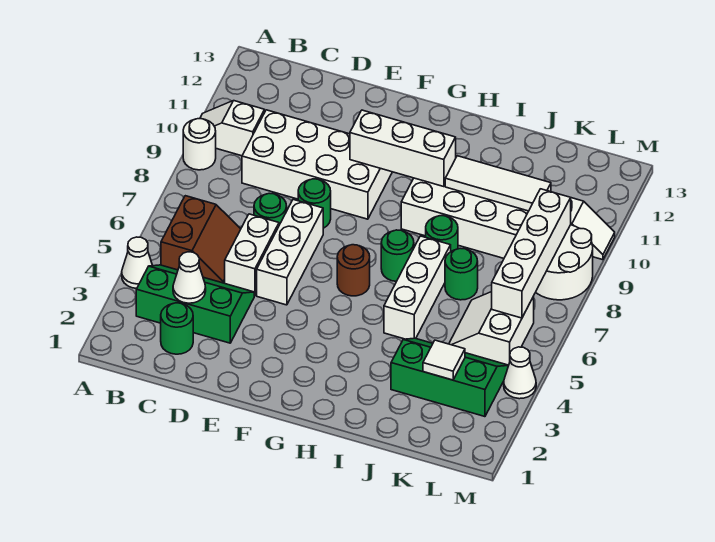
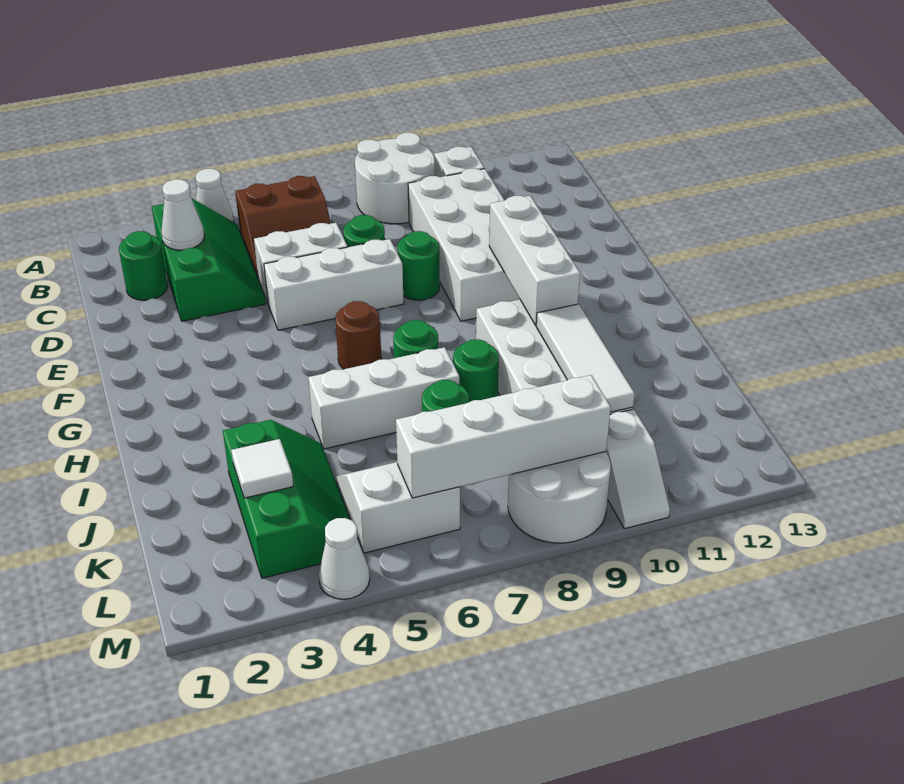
white 1x1 round brick [183,119,216,170] -> white 2x2 round brick [355,132,435,224]

